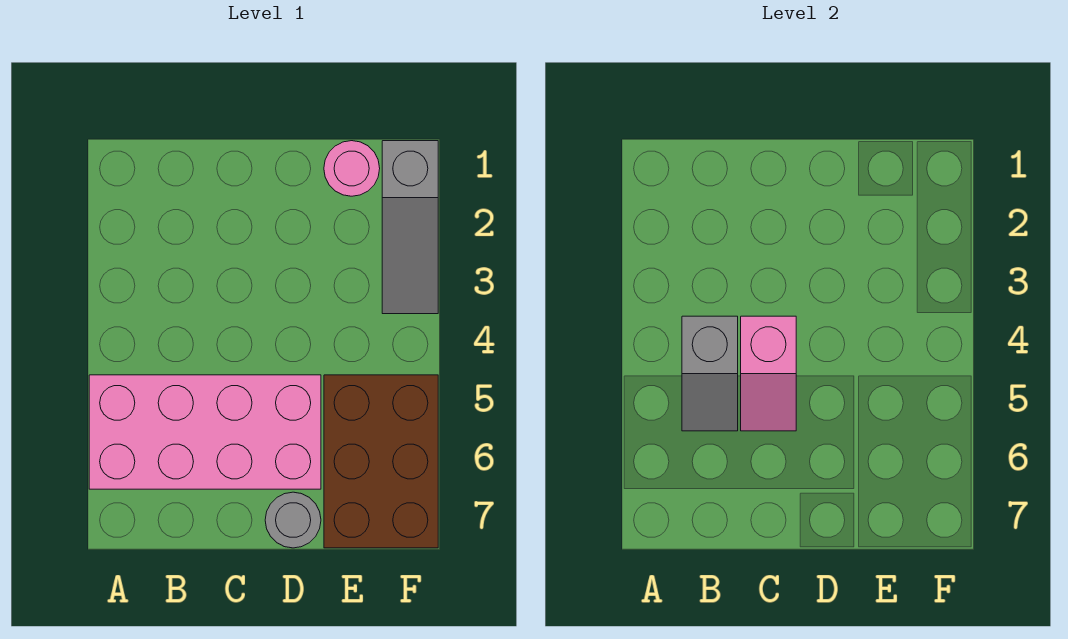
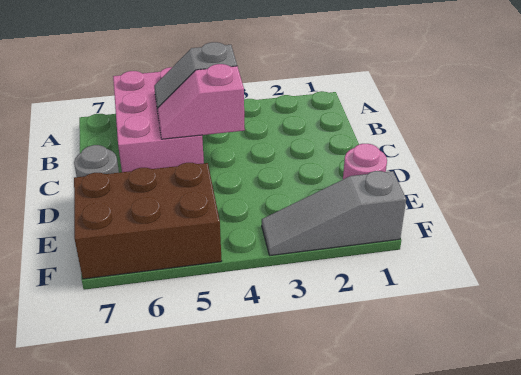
pink 2x4 brick [89,375,321,489] -> pink 2x3 brick [113,67,204,172]

